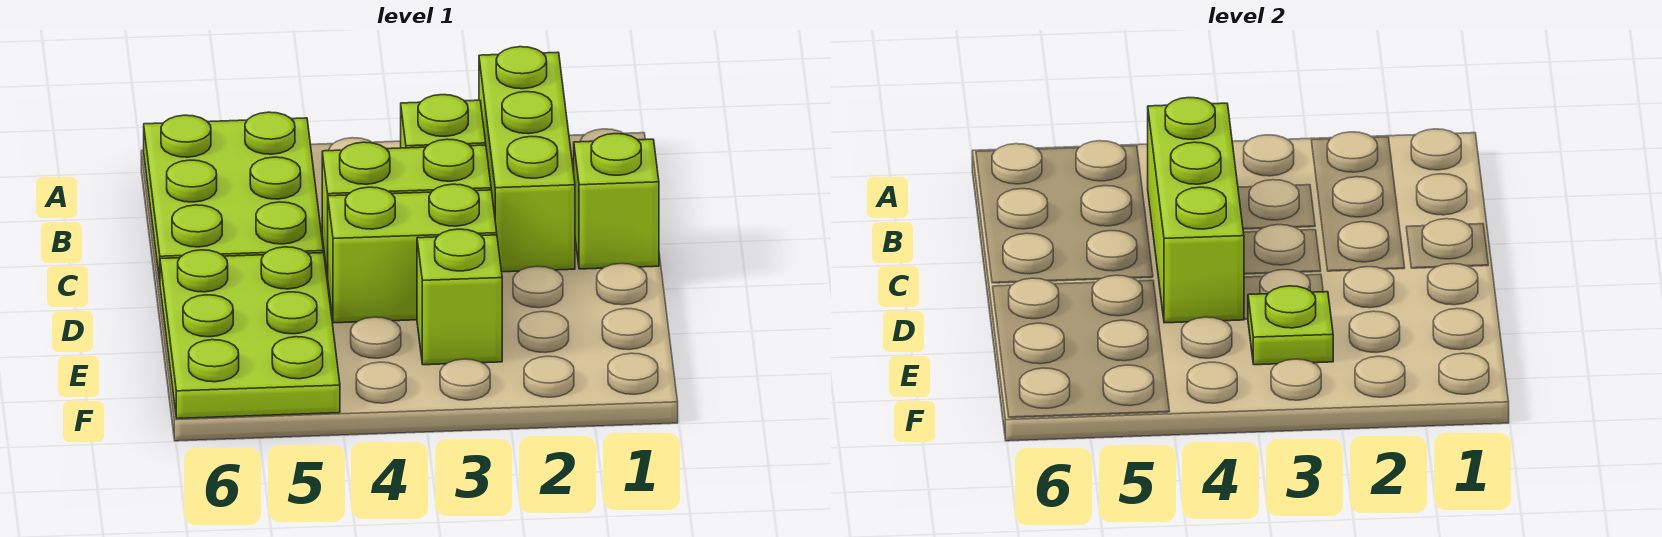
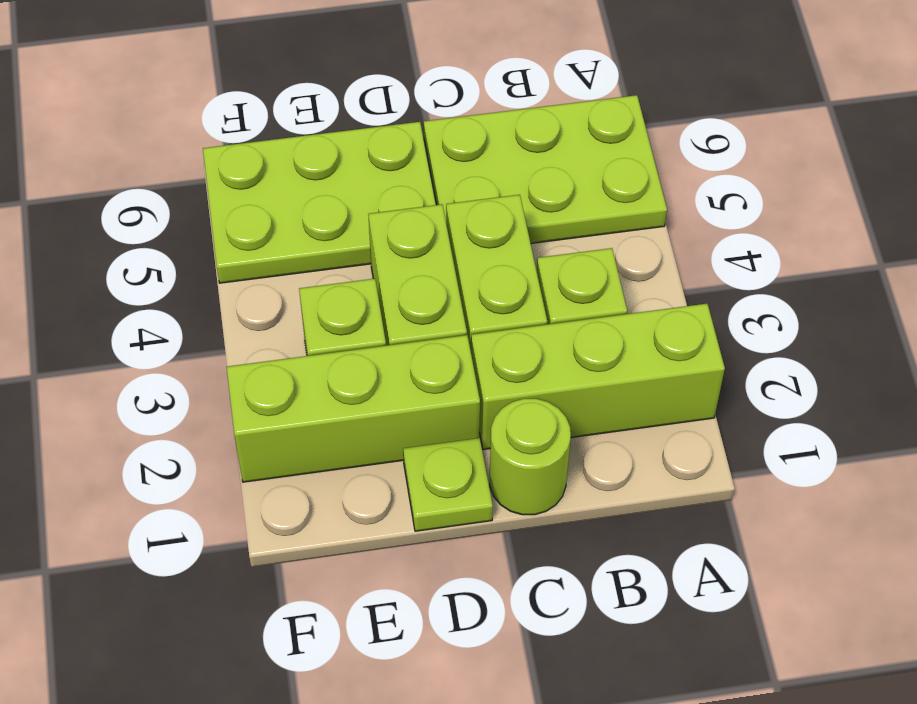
lime 1x3 brick [1148,98,1244,323] -> lime 1x3 brick moved to [227,335,480,482]
lime 1x1 brick [574,134,659,269] -> lime 1x1 round brick [490,399,571,515]
lime 1x1 plate [1248,286,1333,365] -> lime 1x1 plate moved to [403,438,493,531]

